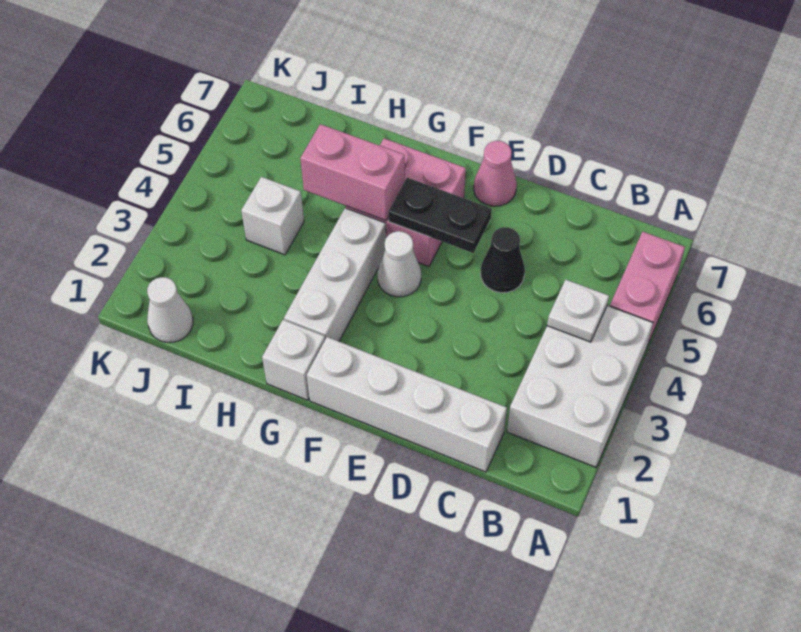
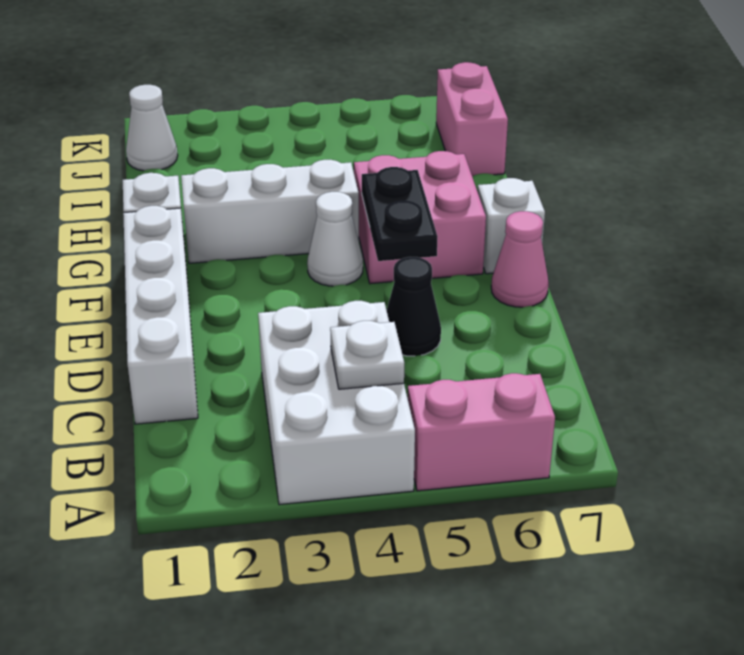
white 2x3 brick [507,306,653,467] -> white 2x3 brick turned to [258,301,415,505]
pink 1x2 brick [300,124,405,221] -> pink 1x2 brick moved to [436,62,508,176]
white 1x1 brick [241,177,304,255] -> white 1x1 brick moved to [478,178,545,274]

